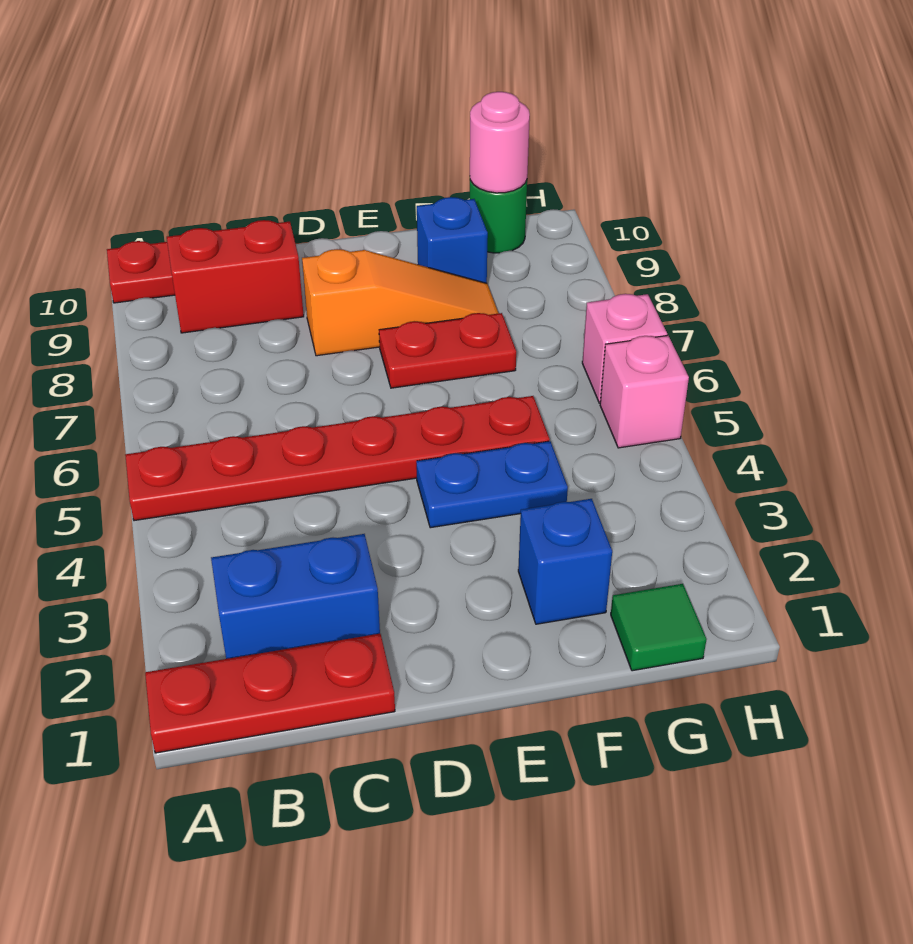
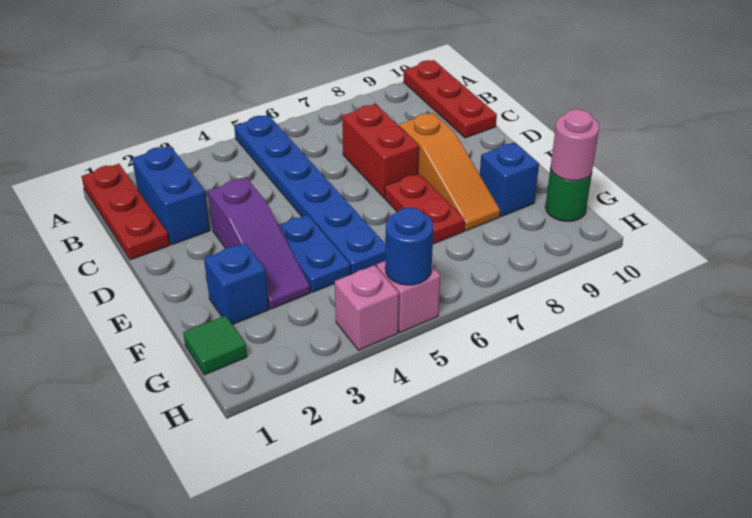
red 1x6 plate [125,396,550,521] -> blue 1x6 plate [234,115,386,275]
red 1x2 brick [167,220,304,333] -> red 1x2 brick moved to [342,104,419,197]
none -> purple 1x3 slope [208,178,310,309]
none -> blue 1x1 round brick [385,208,433,285]
pink 1x1 brick [582,294,667,403] -> pink 1x1 brick moved to [335,265,399,350]

